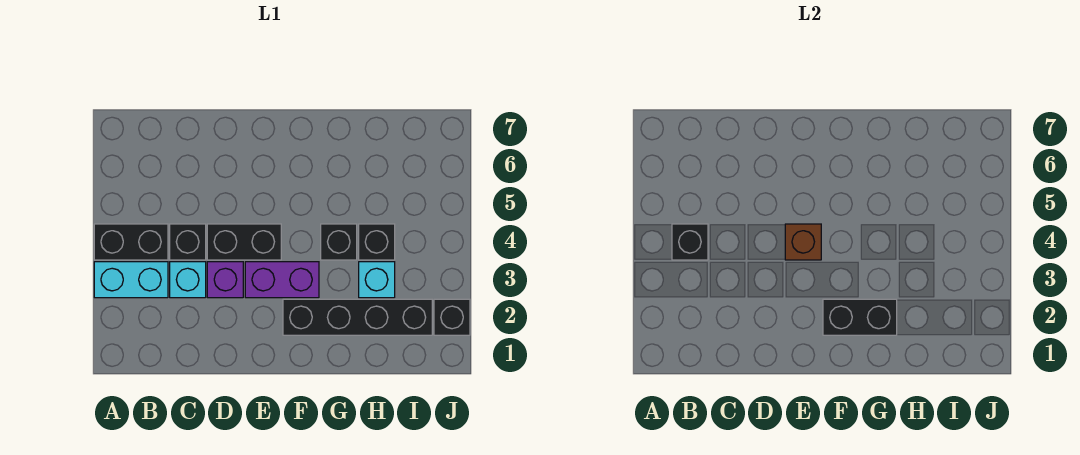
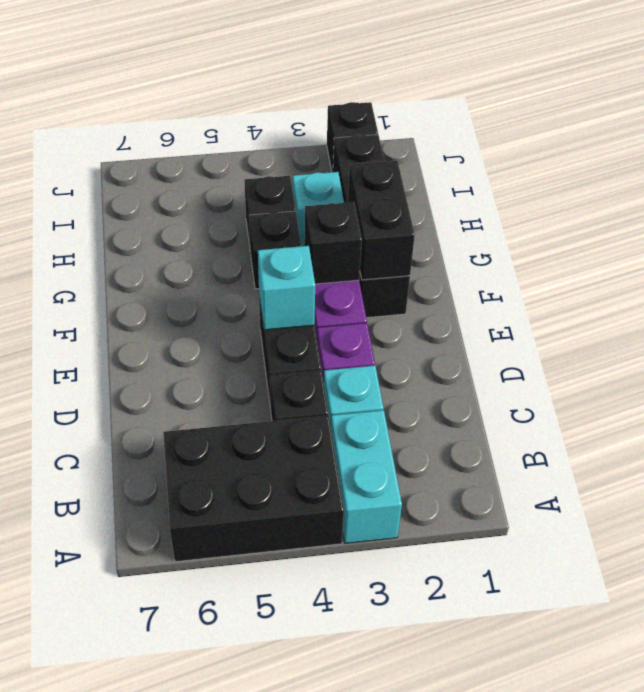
black 1x2 brick [94,224,168,260] -> black 2x3 brick [163,416,344,562]
black 1x1 brick [672,224,708,260] -> black 1x1 brick moved to [304,202,362,284]
brown 1x1 brick [785,224,821,260] -> cyan 1x1 brick [258,246,315,330]

